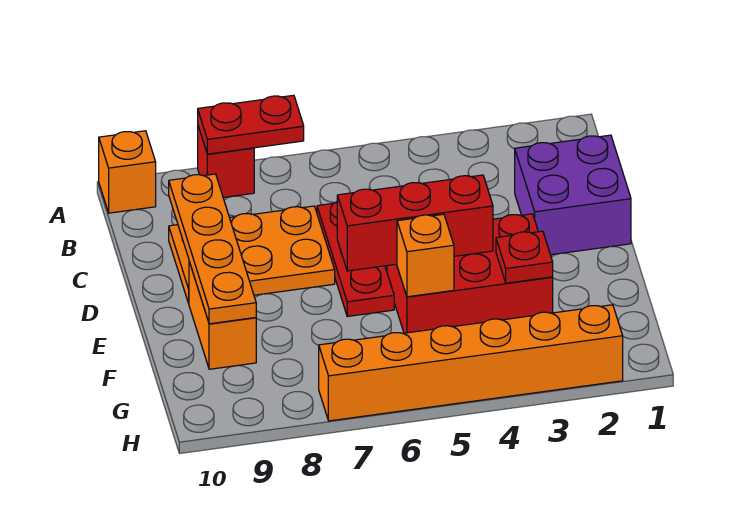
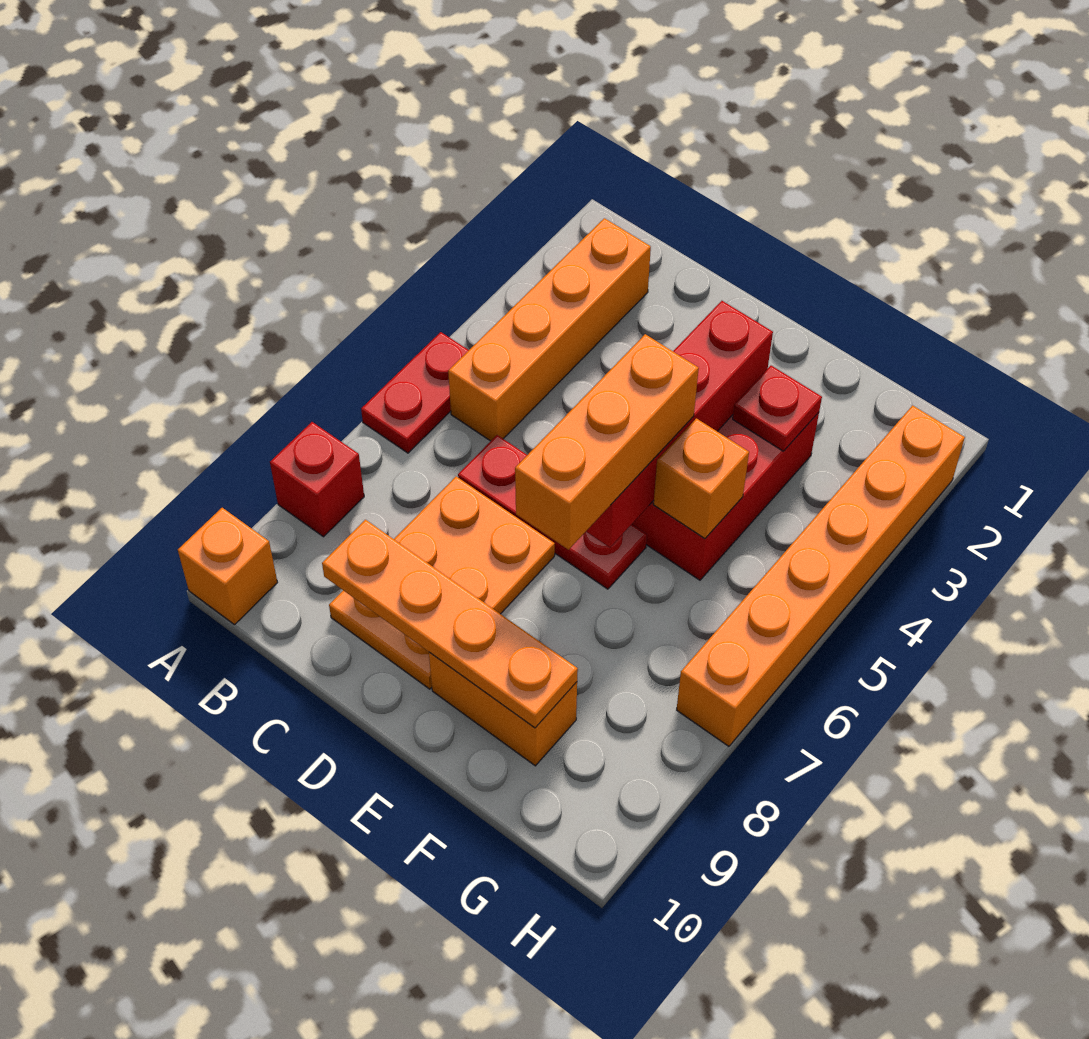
red 1x2 plate [198,95,304,154] -> red 1x2 plate moved to [361,332,469,453]
none -> orange 1x4 brick [448,218,651,441]
purple 2x2 brick [515,135,631,255] -> none
red 1x3 brick [337,175,493,271] -> red 1x4 brick [586,301,773,547]
none -> orange 1x3 brick [515,334,699,550]

